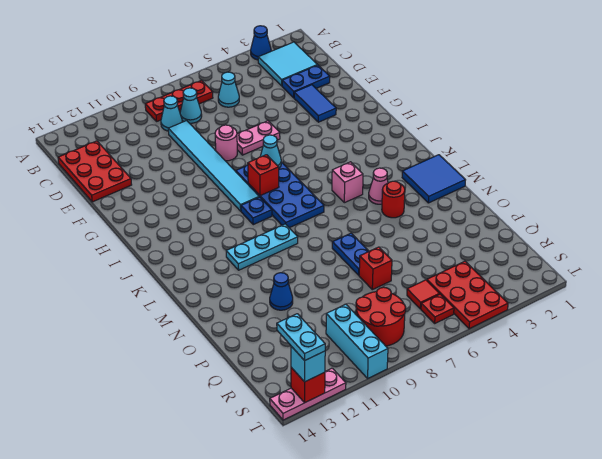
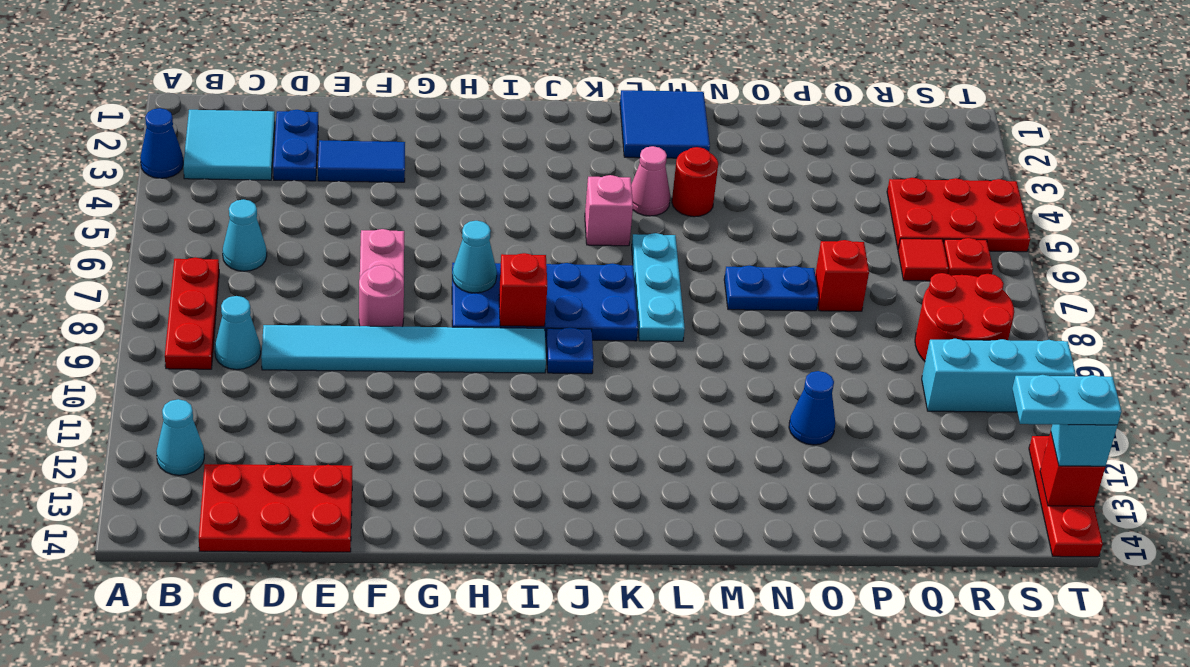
cyan 1x1 cone [180,88,202,123] -> cyan 1x1 cone moved to [156,399,204,475]
cyan 1x3 plate [226,224,298,270] -> cyan 1x3 plate moved to [632,233,685,341]
pink 1x3 plate [270,368,346,420] -> red 1x3 plate [1029,436,1103,557]

